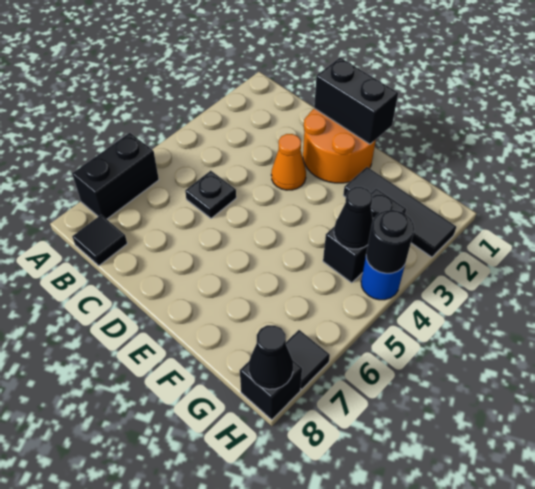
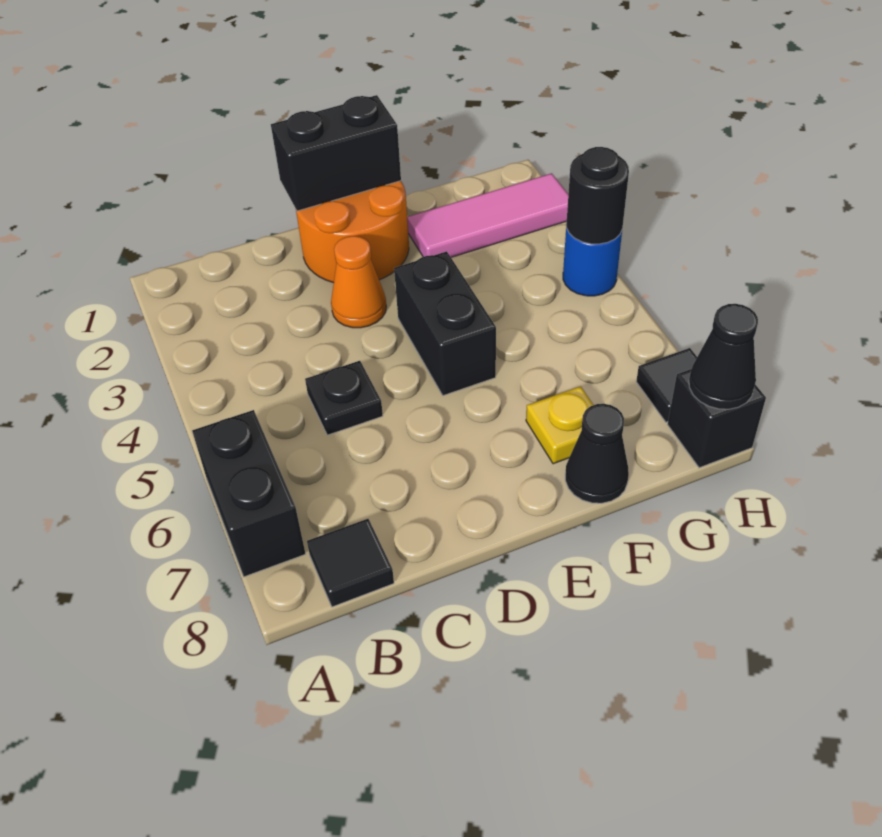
black 1x3 tile [343,167,456,257] -> pink 1x3 tile [407,173,568,257]
none -> yellow 1x1 plate [526,386,593,464]
black 1x2 brick [323,189,406,283] -> black 1x2 brick moved to [394,251,496,396]
black 1x1 cone [334,187,373,249] -> black 1x1 cone moved to [565,404,629,503]

